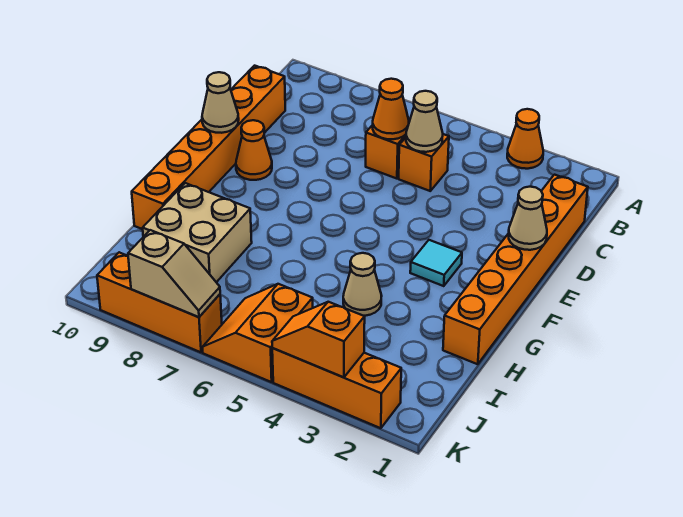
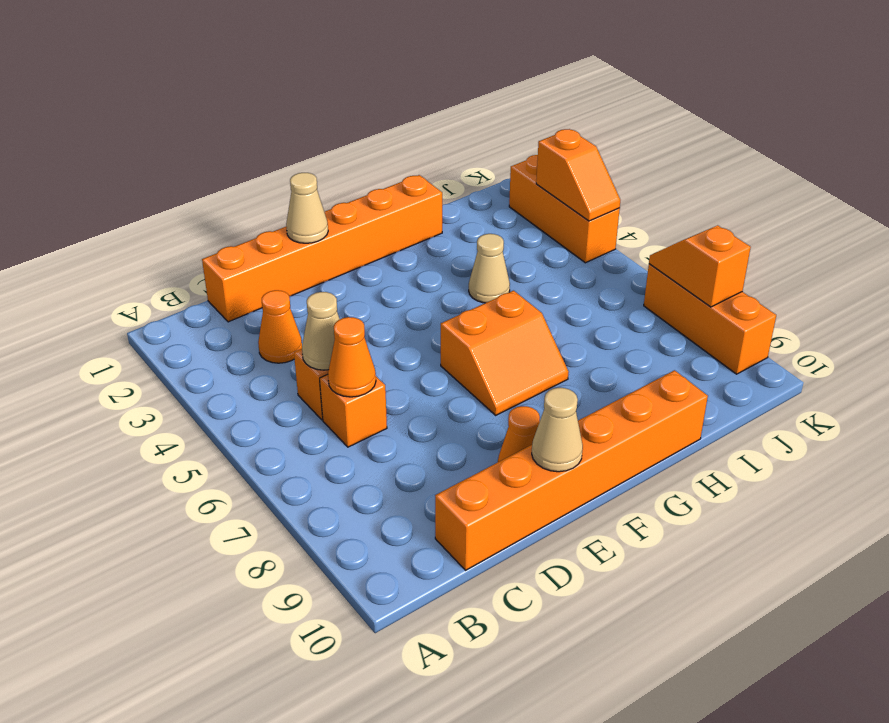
orange 1x1 cone [507,109,543,169] -> orange 1x1 cone moved to [258,290,302,363]
cyan 1x1 tile [410,240,462,286] -> none
tan 2x2 brick [143,183,252,282] -> none
orange 2x2 slope [203,284,313,382] -> orange 2x2 slope moved to [441,291,569,415]
tan 1x2 slope [128,230,220,317] -> orange 1x2 slope [649,225,751,307]

